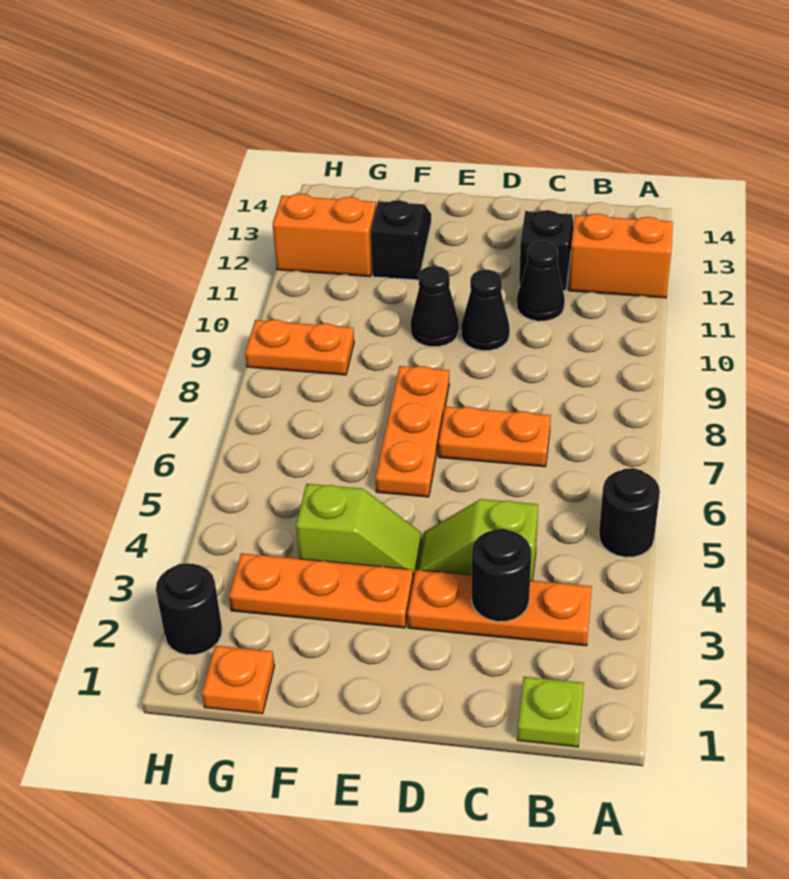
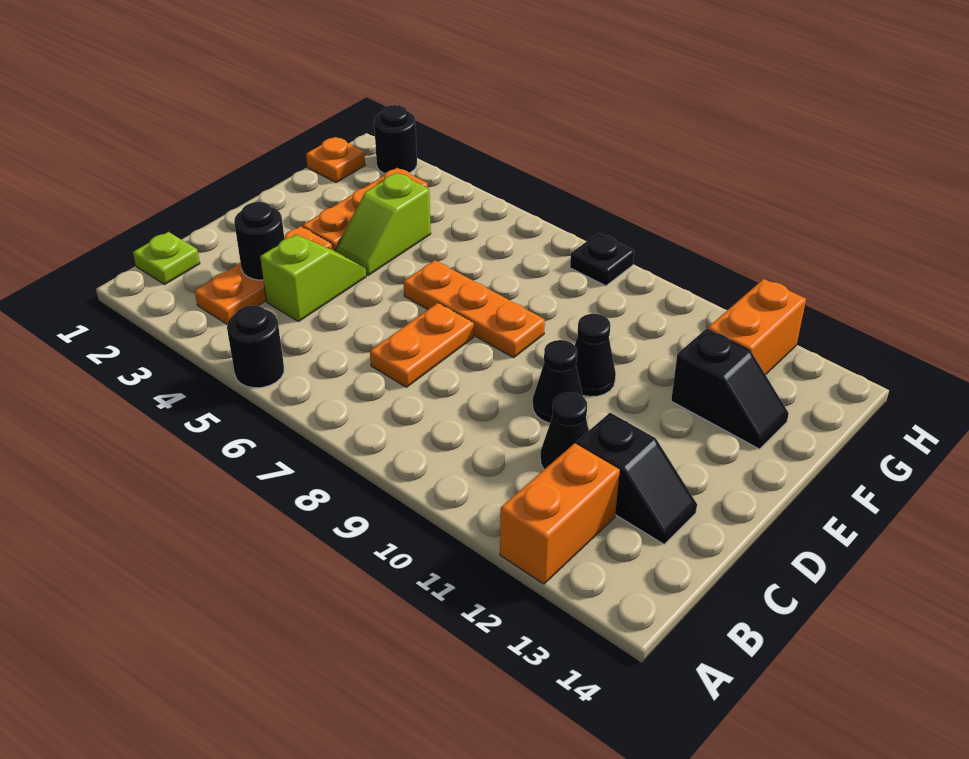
orange 1x2 plate [245,319,354,375] -> none
none -> black 1x1 plate [570,233,634,286]

